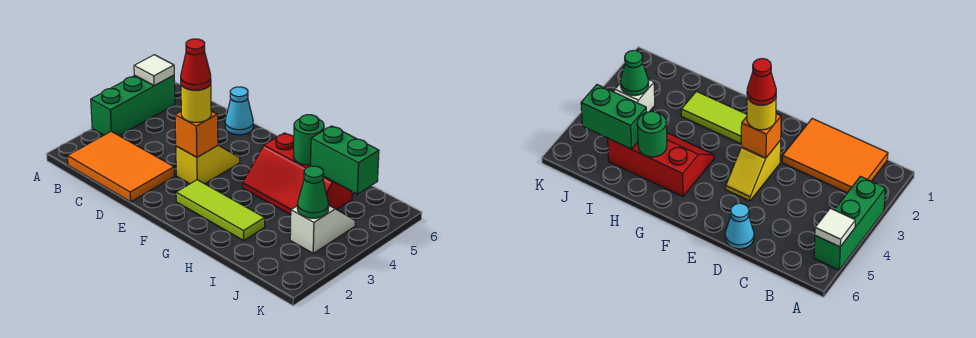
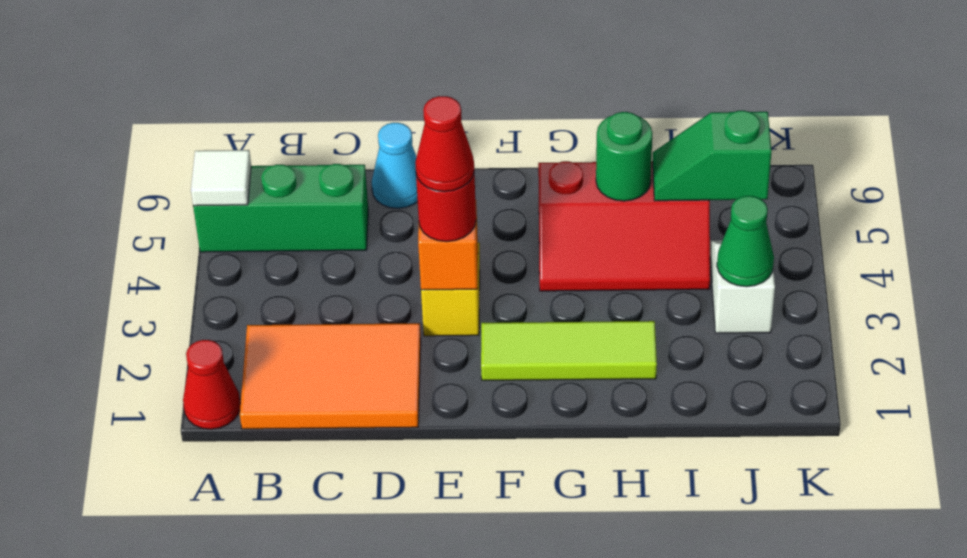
none -> red 1x1 cone [183,340,240,429]
green 1x3 brick [91,75,175,136] -> green 1x3 brick turned to [193,164,368,252]
yellow 1x1 round brick [181,84,211,122] -> red 1x1 round brick [416,174,476,242]
green 1x2 brick [311,126,379,194] -> green 1x2 slope [652,111,772,201]

